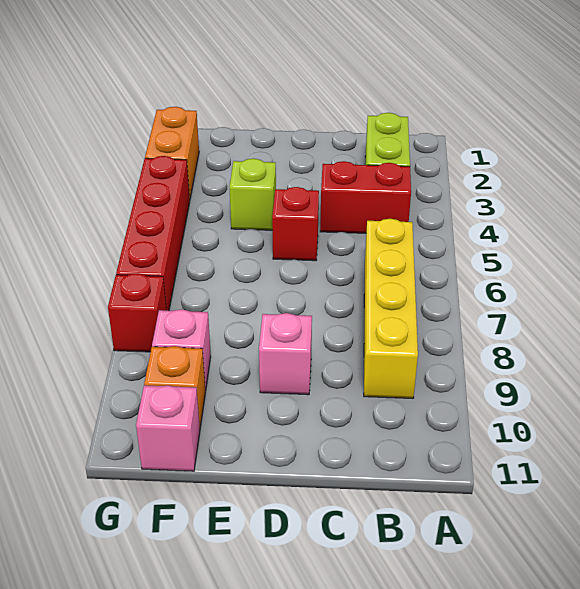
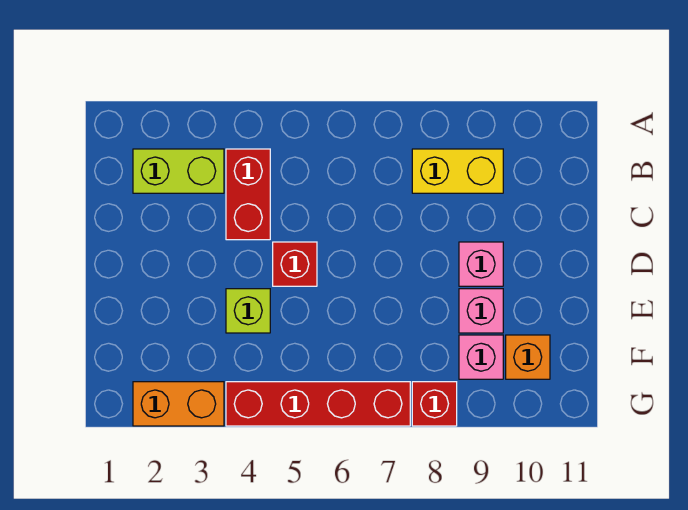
yellow 1x4 brick [364,219,418,398] -> yellow 1x2 brick [412,149,503,193]
pink 1x1 brick [136,385,200,471] -> pink 1x1 brick moved to [459,289,503,333]

